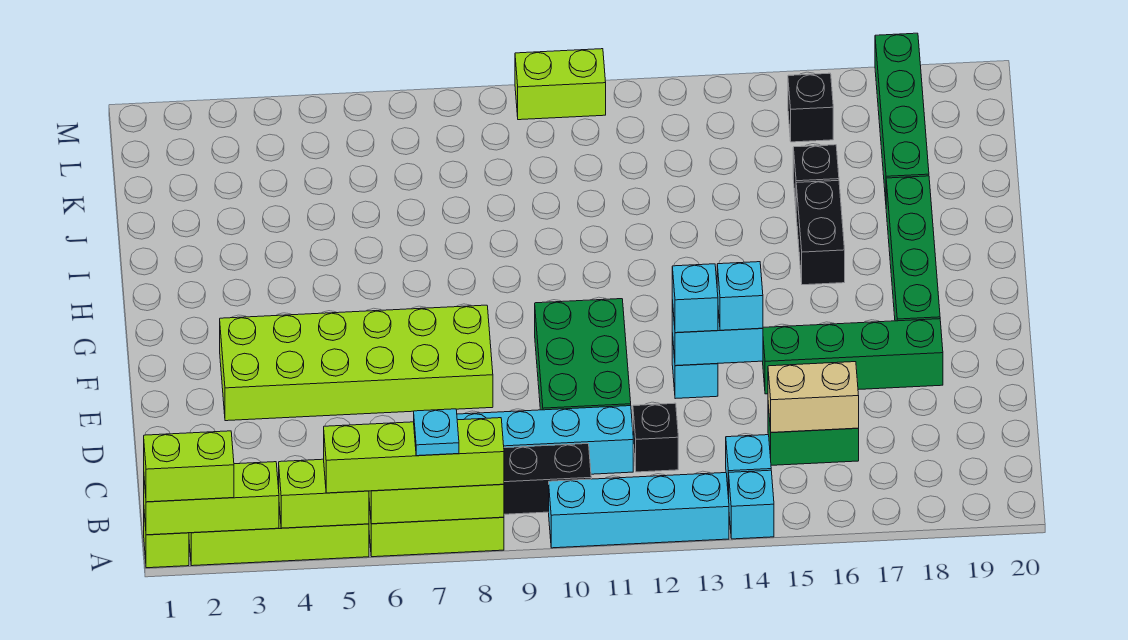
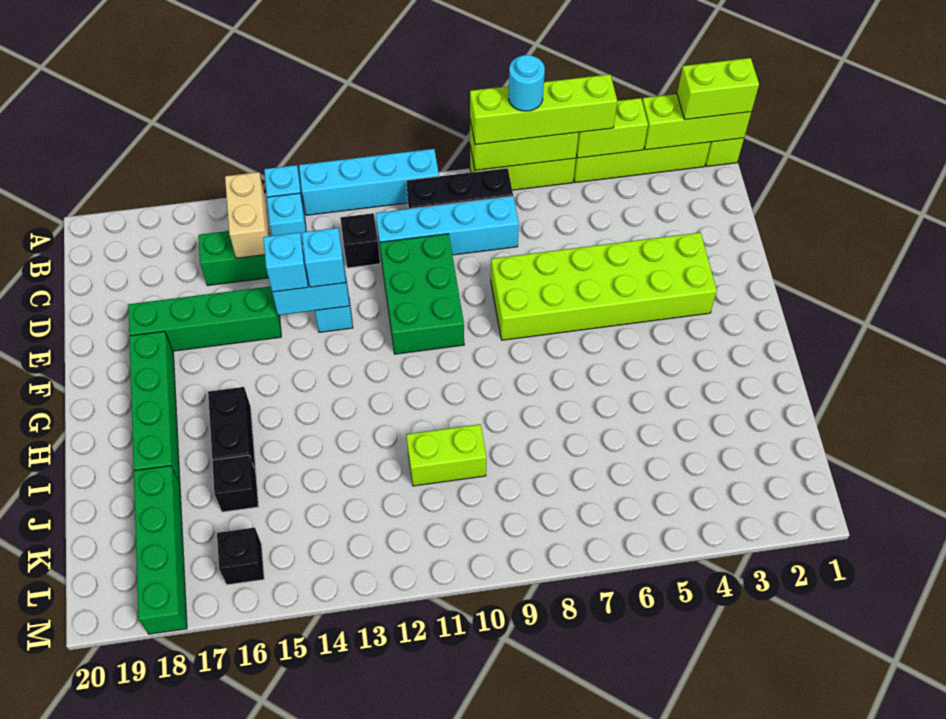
cyan 1x1 plate [414,409,459,456] -> cyan 1x1 round brick [509,55,545,111]
tan 1x2 brick [768,362,859,432] -> tan 1x2 brick turned to [225,172,269,258]
lime 1x2 brick [515,49,606,120] -> lime 1x2 brick moved to [406,424,486,486]

